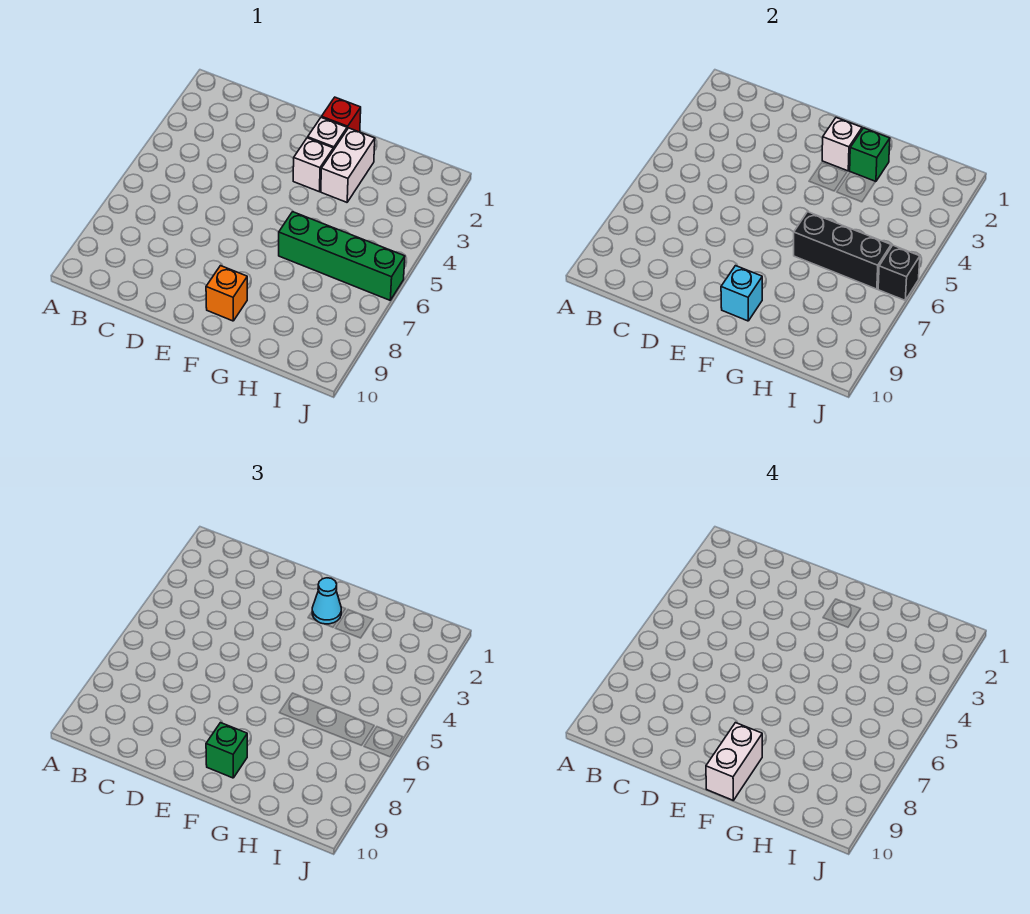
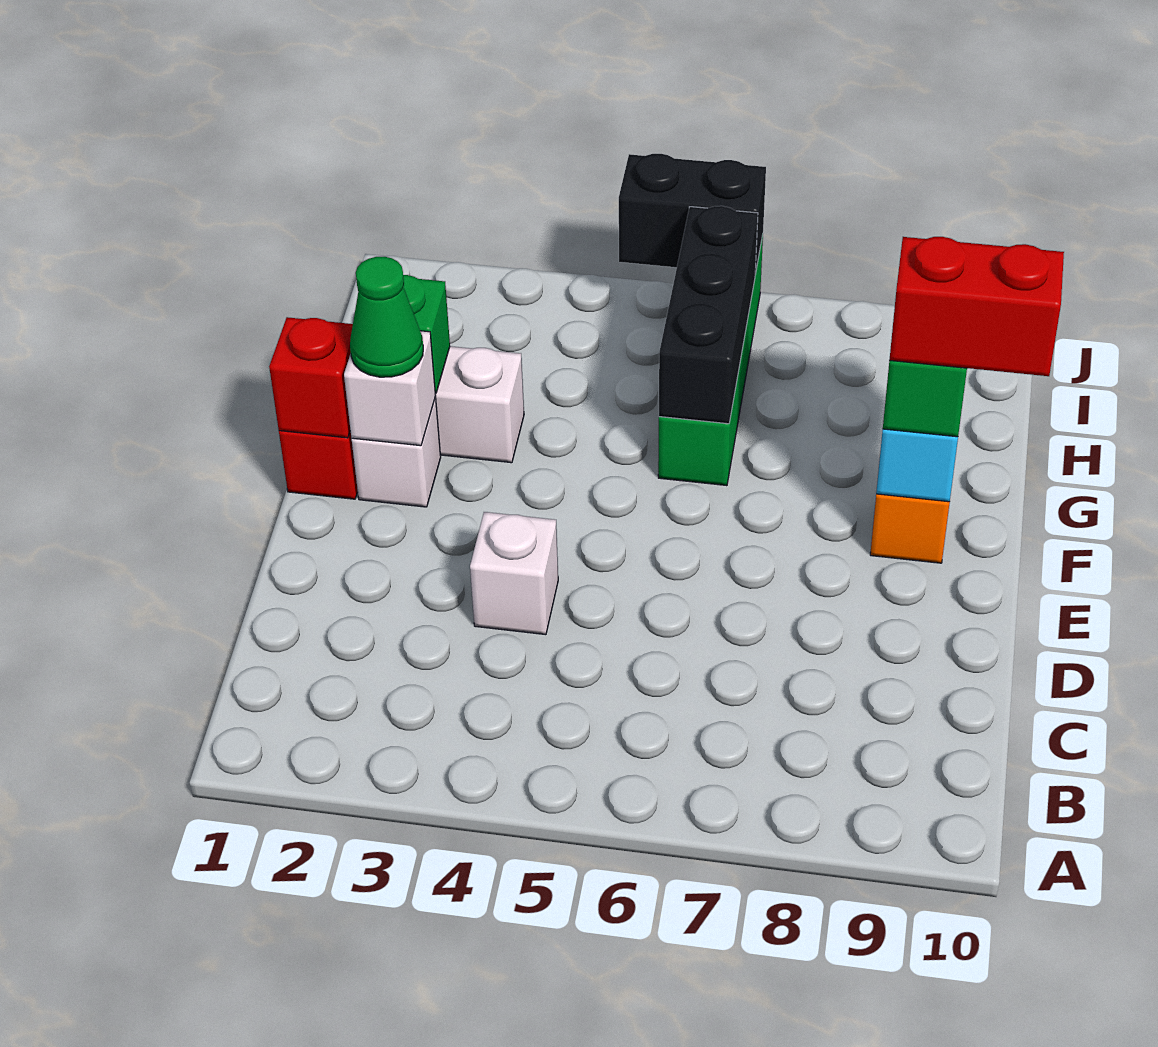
none -> red 1x1 brick [269,317,353,438]
cyan 1x1 cone [312,578,341,624] -> green 1x1 cone [350,257,423,377]
white 1x1 brick [293,138,333,192] -> white 1x1 brick moved to [470,512,558,635]
white 1x2 brick [706,723,762,800] -> red 1x2 brick [890,237,1064,376]
black 1x1 brick [878,245,920,300] -> black 1x2 brick [619,154,766,274]

